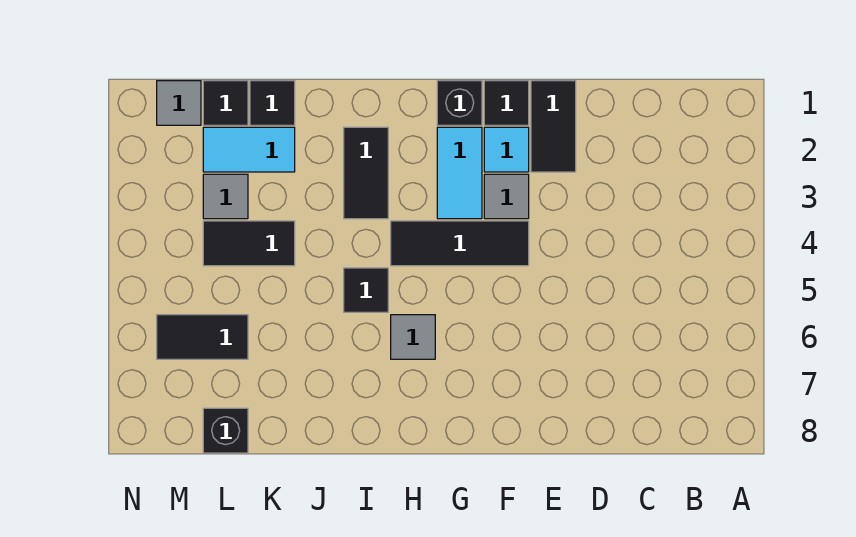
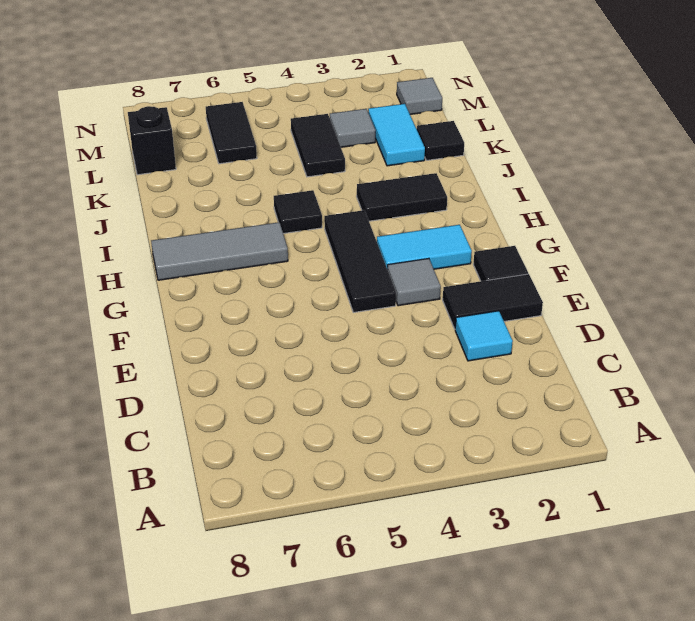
cyan 1x1 tile [484,127,529,172] -> cyan 1x1 tile moved to [455,311,513,361]
black 1x1 brick [437,81,482,125] -> none
grey 1x1 tile [391,315,435,359] -> grey 1x3 tile [151,222,288,280]
black 1x1 tile [203,81,248,125] -> none

